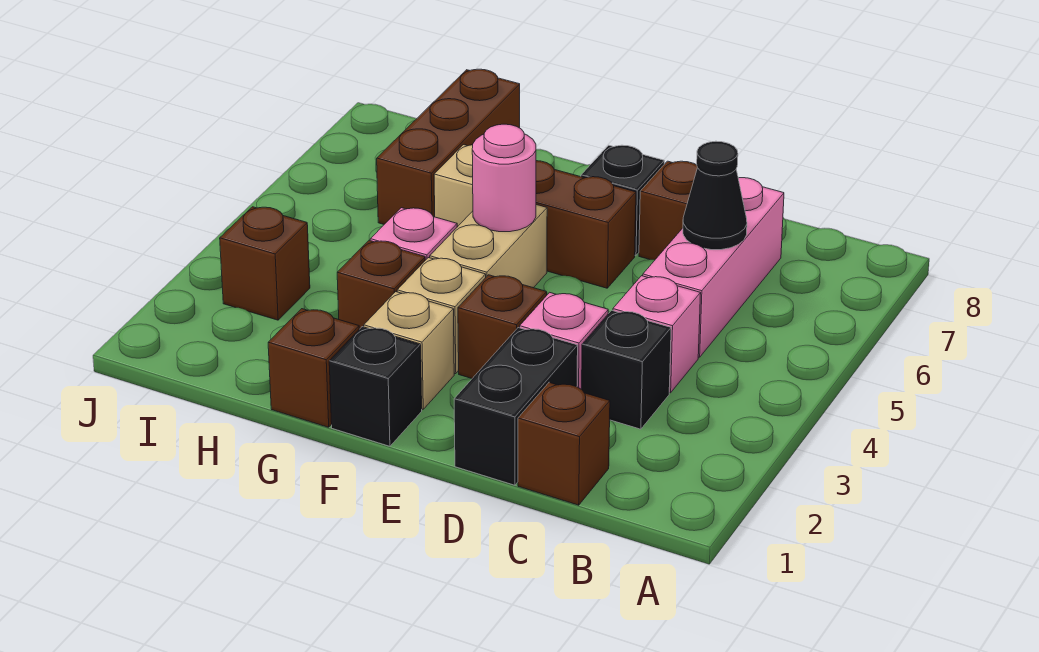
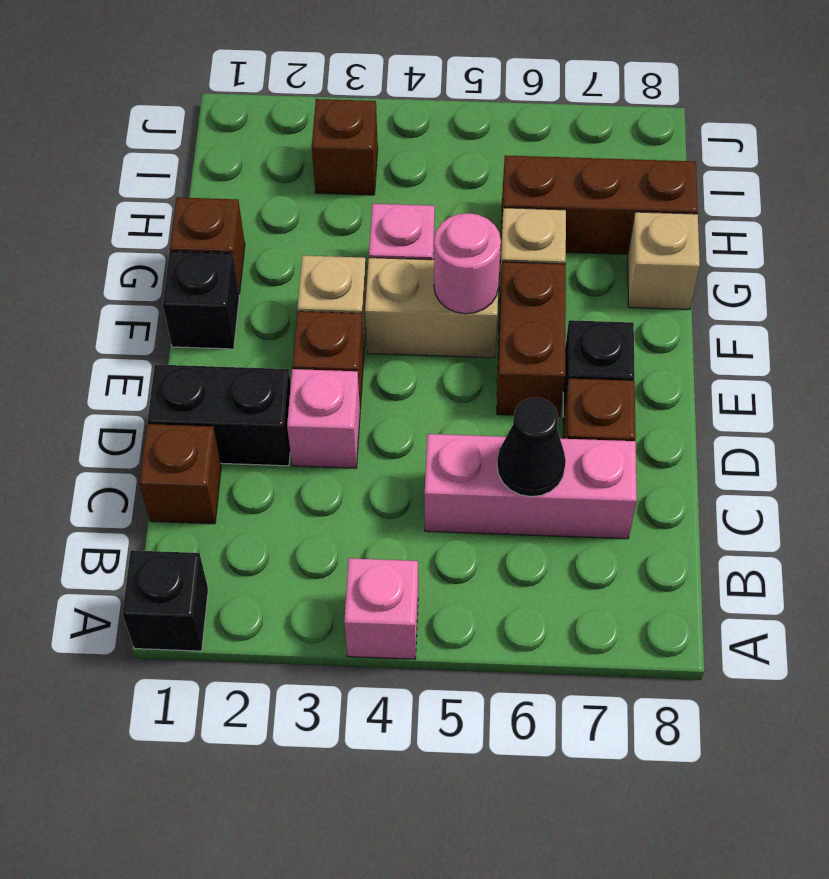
black 1x1 brick [582,310,671,429] -> black 1x1 brick moved to [122,550,208,651]
pink 1x1 brick [613,276,701,393] -> pink 1x1 brick moved to [344,558,418,659]
tan 1x1 brick [364,292,454,409] -> tan 1x1 brick moved to [628,212,700,309]
brown 1x1 brick [337,240,425,329] -> none

